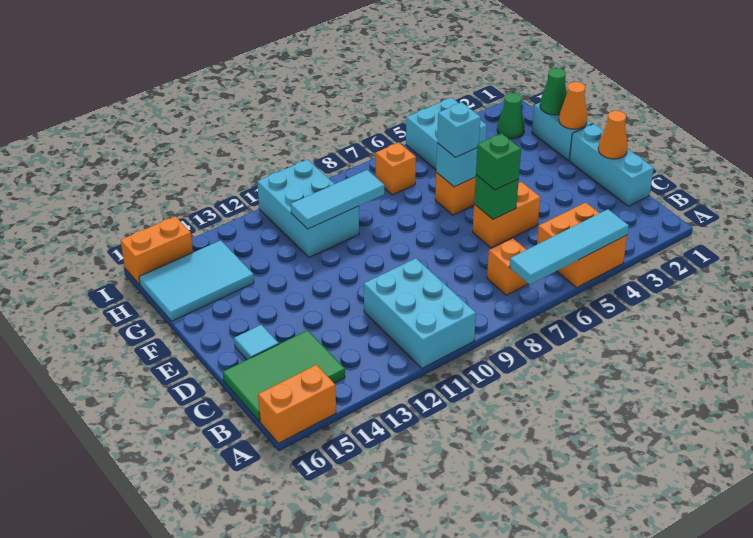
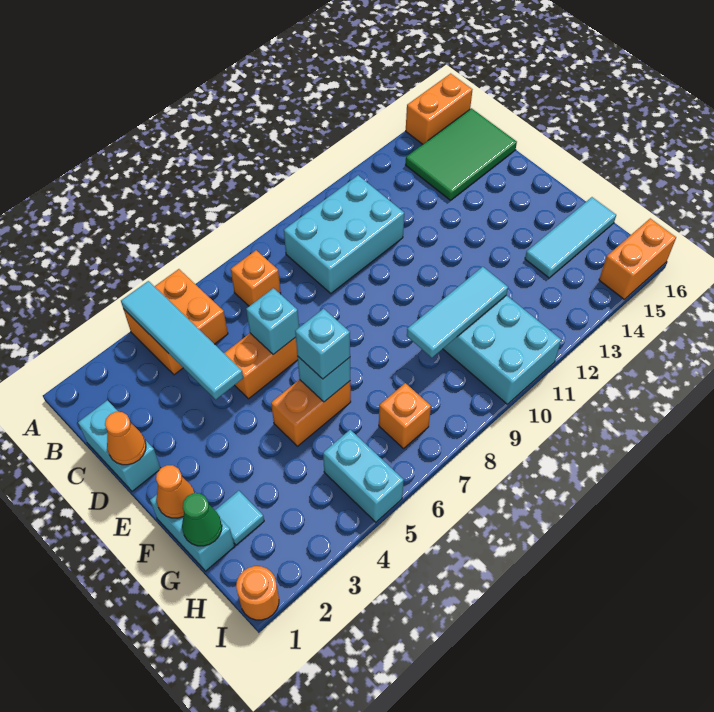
cyan 1x4 tile [510,209,629,284] -> cyan 1x4 tile turned to [121,281,243,399]
cyan 2x3 brick [364,258,476,368] -> cyan 2x3 brick turned to [284,175,404,293]
cyan 1x3 brick [569,124,654,206] -> cyan 1x2 brick [78,400,160,491]
green 1x1 brick [474,175,519,219] -> cyan 1x1 brick [246,288,299,354]
green 1x1 brick [476,133,521,190] -> none
cyan 1x1 tile [234,325,279,360] -> cyan 1x1 tile moved to [215,491,264,545]
cyan 2x3 tile [139,240,254,321] -> cyan 1x3 tile [525,197,616,278]
green 1x1 cone [497,93,525,139] -> none
cyan 2x2 brick [406,98,487,169] -> cyan 1x2 brick [323,430,404,522]
none -> orange 1x1 round brick [236,566,279,620]

